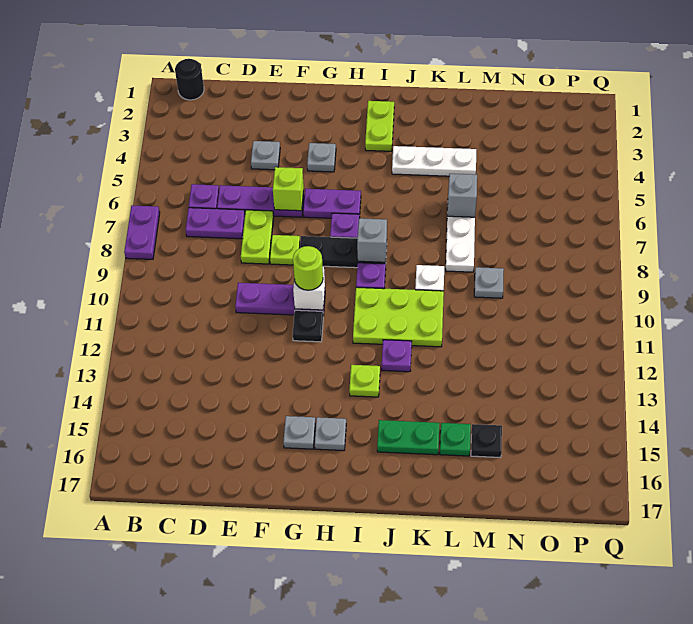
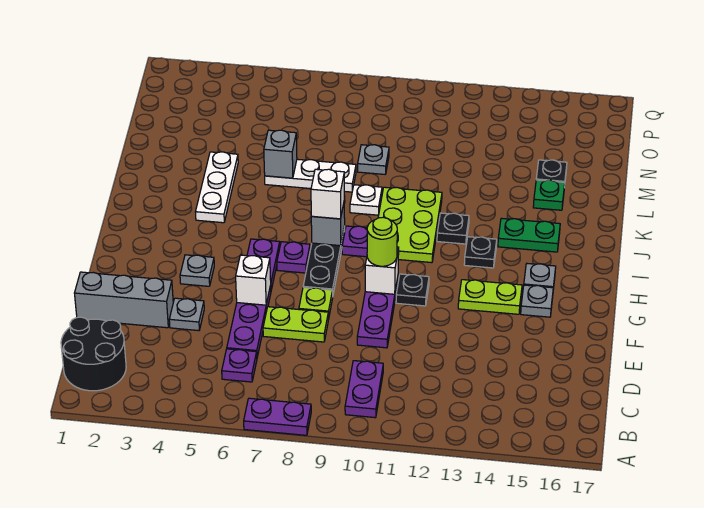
black 1x1 round brick [175,59,204,100] -> black 2x2 round brick [61,317,126,391]
purple 1x2 plate [186,208,245,239] -> purple 1x2 plate moved to [345,361,383,418]
none -> grey 1x3 brick [74,272,173,328]
lime 1x1 brick [273,167,304,211] -> white 1x1 brick [236,255,271,305]
lime 1x2 plate [365,101,394,151] -> lime 1x2 plate moved to [458,280,522,314]
none -> white 1x1 brick [311,169,344,219]
lime 1x1 plate [349,365,380,397] -> black 1x1 plate [464,237,497,268]
purple 1x1 plate [382,340,412,372] -> black 1x1 plate [437,213,469,244]
green 1x2 plate [377,420,439,455] -> green 1x2 plate turned to [498,218,560,252]

